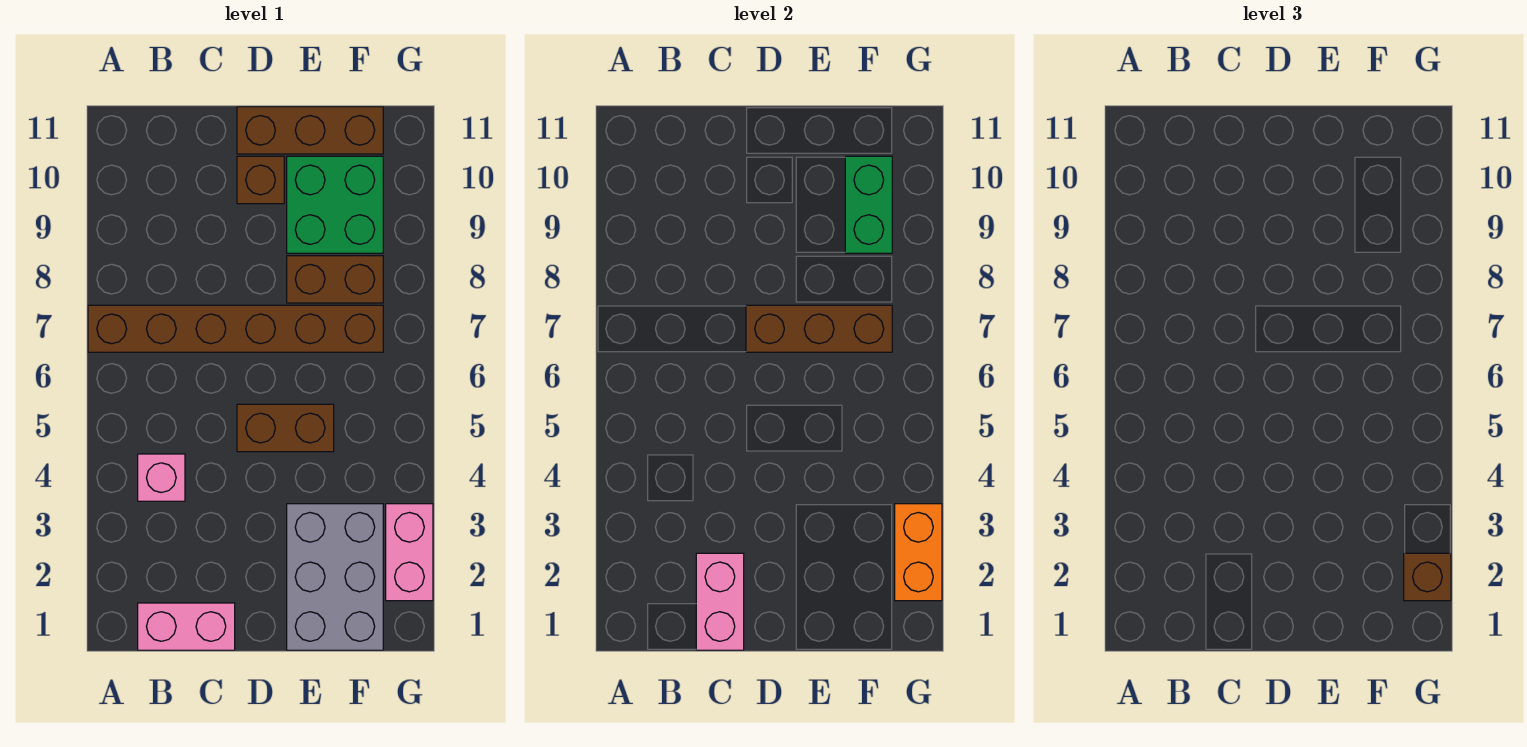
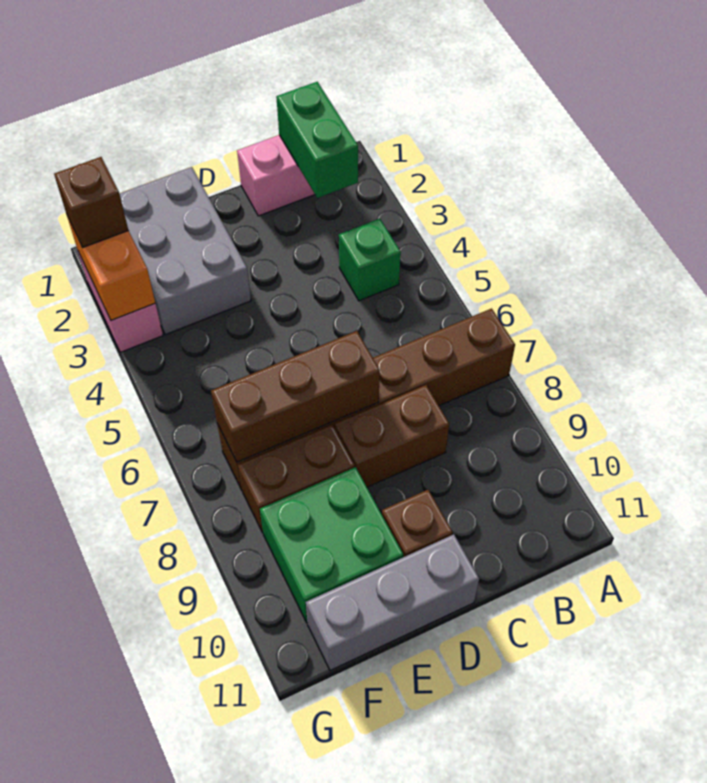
pink 1x1 brick [138,454,185,501] -> green 1x1 brick [339,219,401,301]
pink 1x2 brick [696,553,744,650] -> none
brown 1x2 brick [237,404,334,452] -> brown 1x2 brick moved to [335,385,449,487]
brown 1x3 brick [237,107,383,154] -> grey 1x3 brick [306,534,479,671]
green 1x2 brick [845,156,892,253] -> green 1x2 brick moved to [276,82,358,198]

